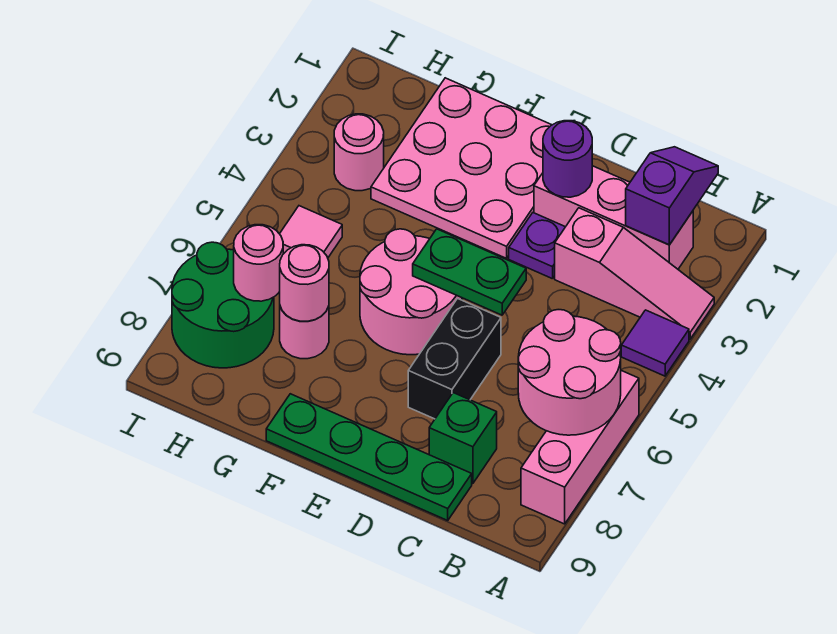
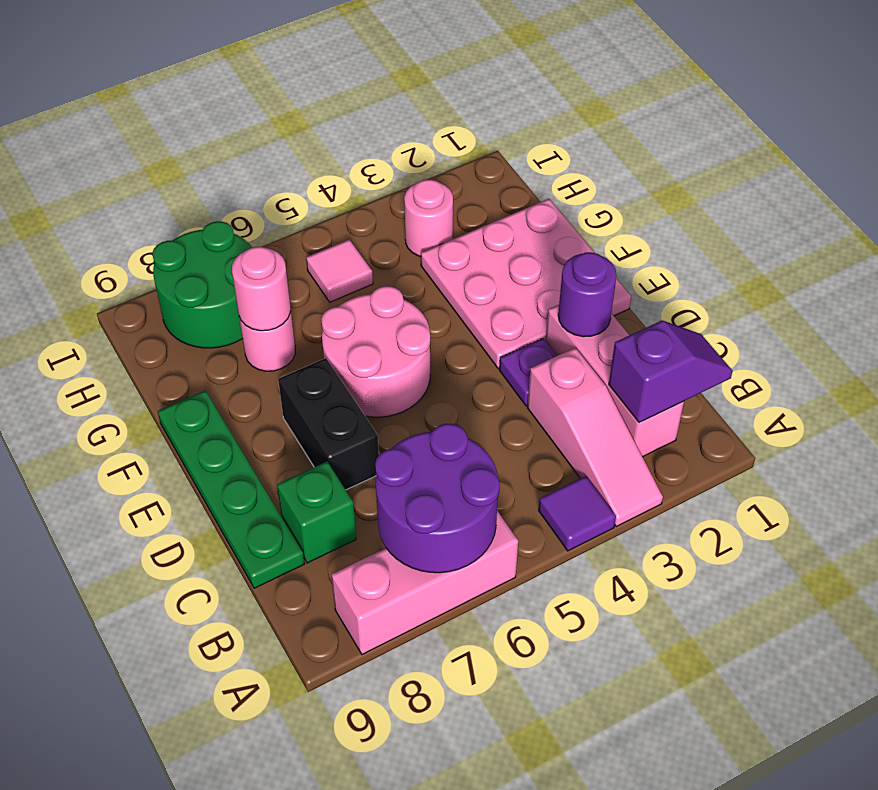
pink 2x2 round brick [518,310,621,435] -> purple 2x2 round brick [375,424,500,573]
green 1x2 plate [413,229,526,315] -> none
black 1x2 brick [408,299,501,419] -> black 1x2 brick turned to [278,358,379,490]
pink 1x1 round brick [234,225,283,301] -> none

